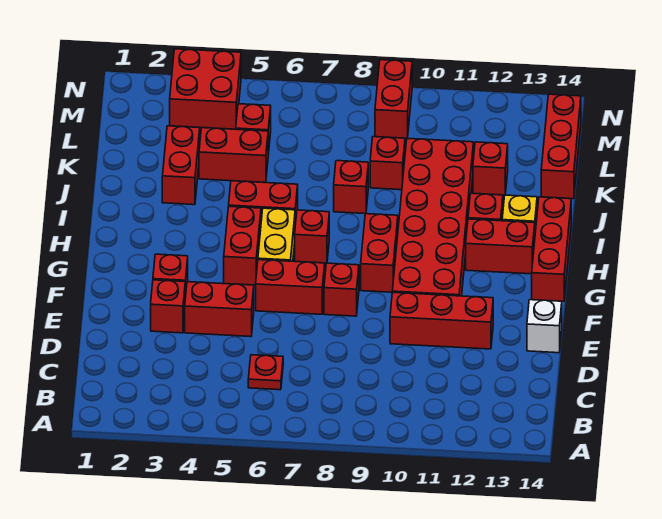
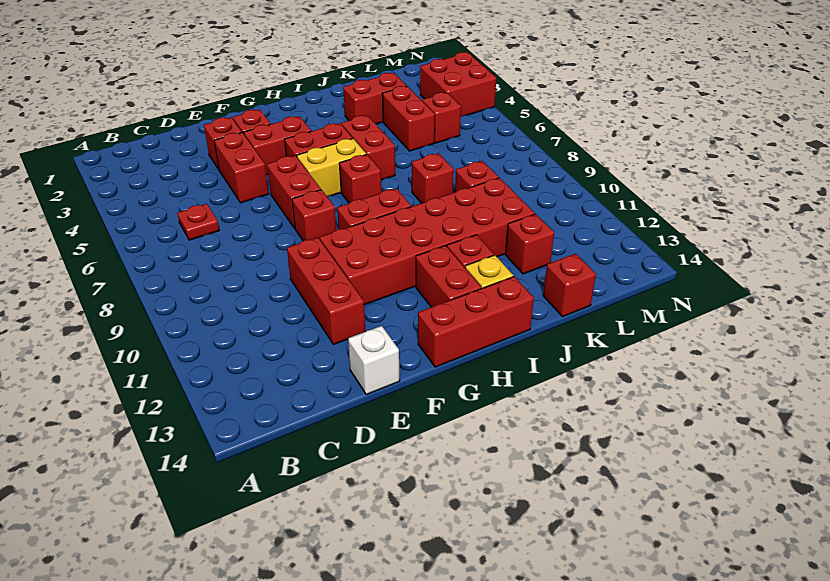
red 1x3 brick [541,94,581,199] -> red 1x1 brick [543,254,596,317]
red 1x2 brick [375,60,412,138] -> red 1x2 brick moved to [244,116,311,175]

